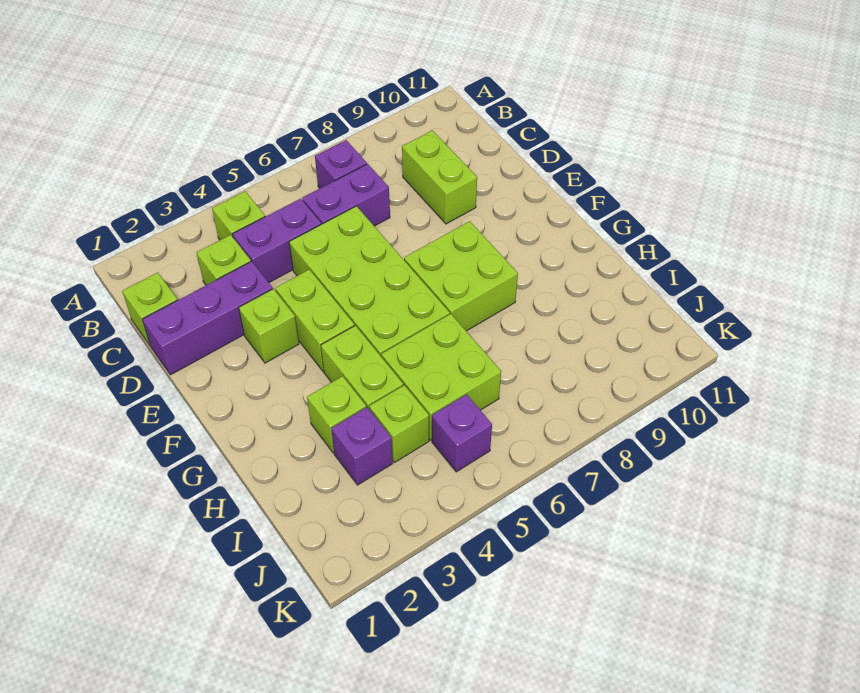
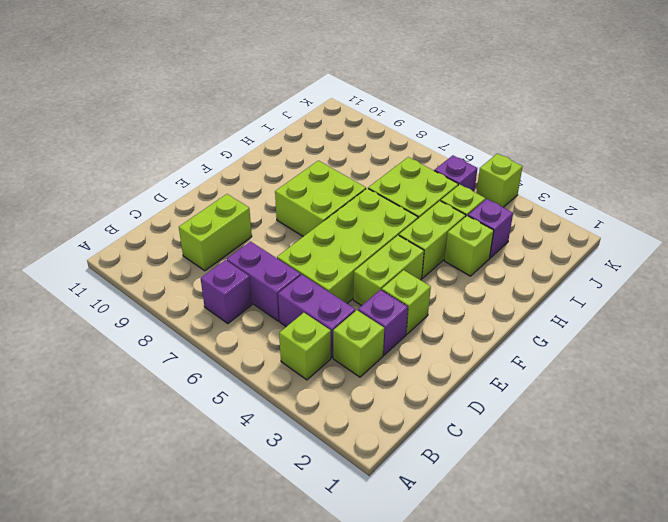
lime 1x1 brick [122,272,178,346] -> lime 1x1 brick moved to [476,154,523,207]
purple 1x3 brick [142,261,273,375] -> purple 1x1 brick [358,290,408,355]

